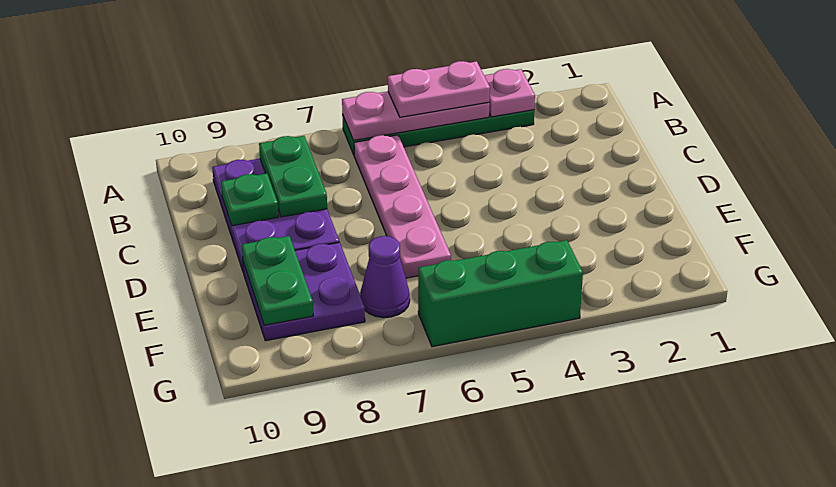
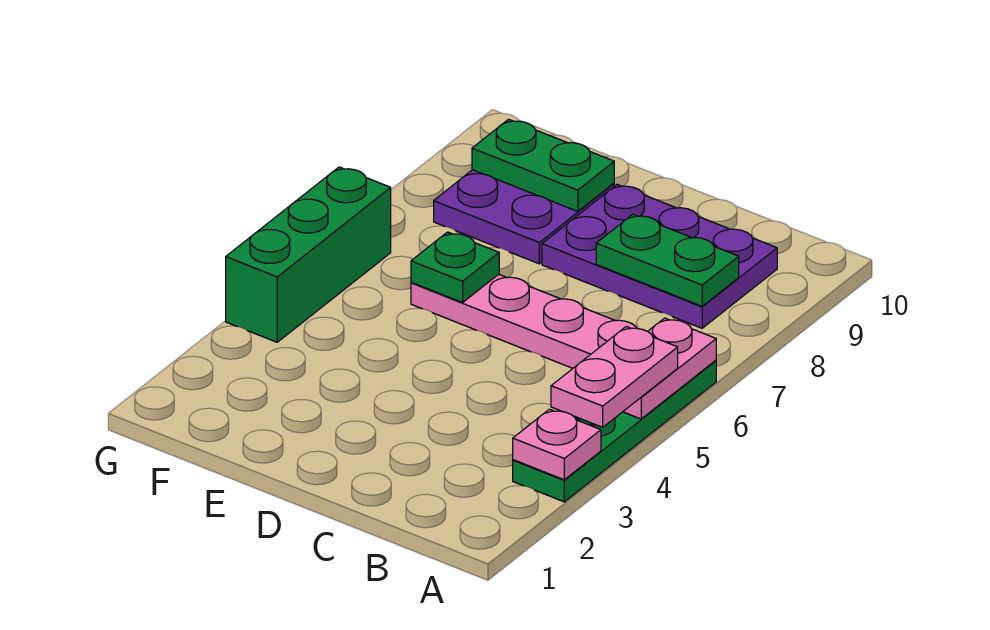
pink 1x3 plate [342,91,490,140] -> pink 1x2 plate [623,318,716,419]
green 1x1 plate [221,173,278,226] -> green 1x1 plate moved to [411,232,499,303]
purple 1x1 cone [360,236,410,318] -> none

